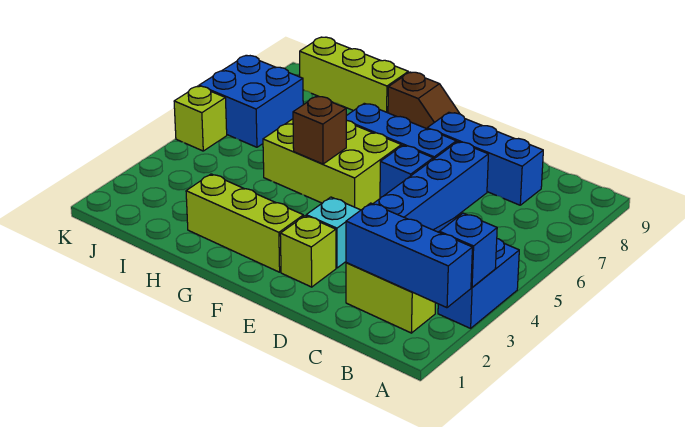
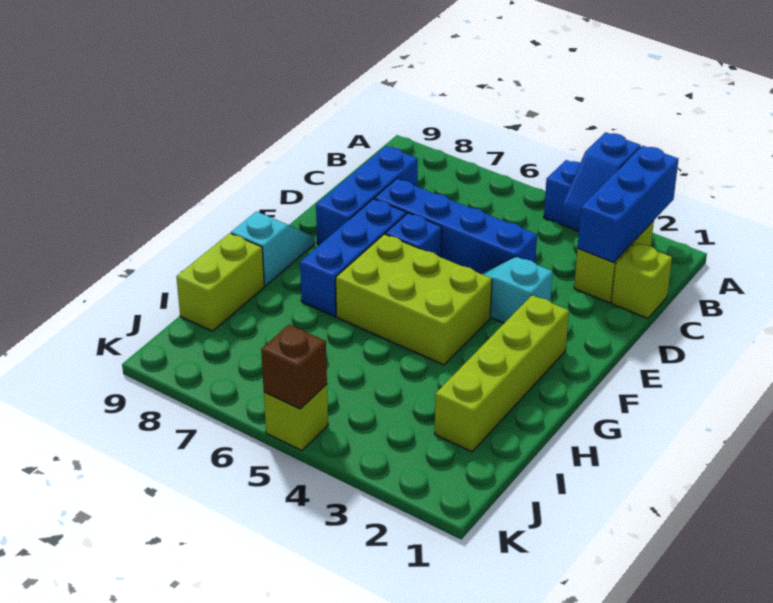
lime 1x1 brick [280,216,336,287] -> lime 1x1 brick moved to [612,243,672,319]
lime 1x3 brick [186,174,303,272] -> lime 1x4 brick [435,295,569,452]
lime 2x3 brick [263,119,401,210] -> lime 2x3 brick turned to [336,234,492,365]
brown 1x2 slope [388,72,460,129] -> cyan 1x2 slope [231,212,314,286]
brown 1x1 brick [293,96,346,164] -> brown 1x1 brick moved to [261,325,327,409]
lime 1x3 brick [300,37,408,113] -> lime 1x2 brick [176,233,264,331]
blue 2x2 brick [199,55,303,147] -> none

